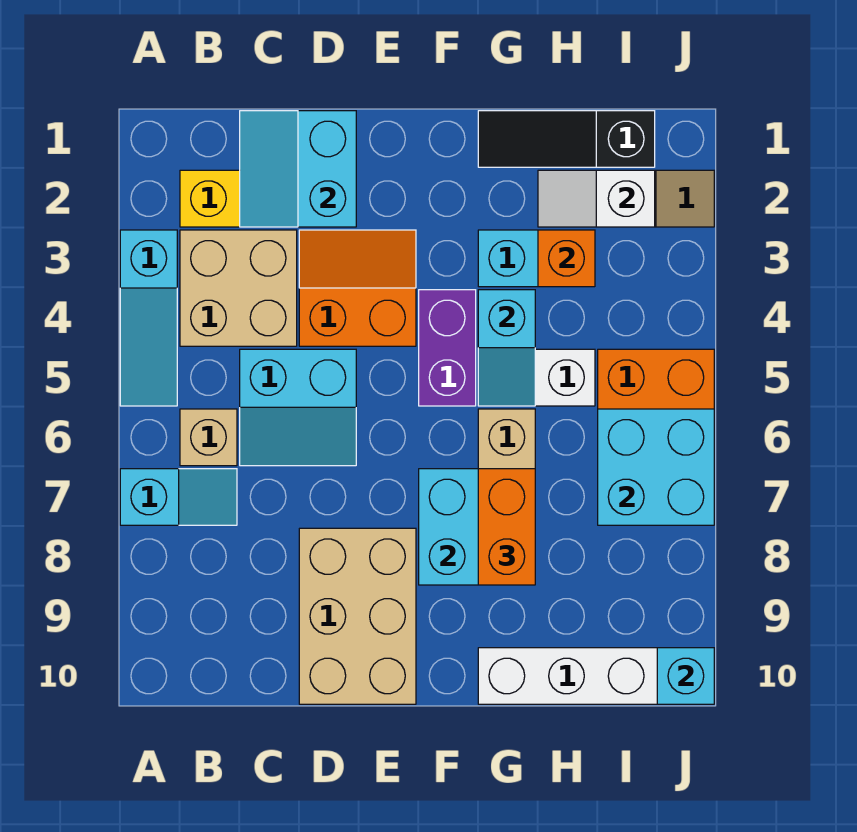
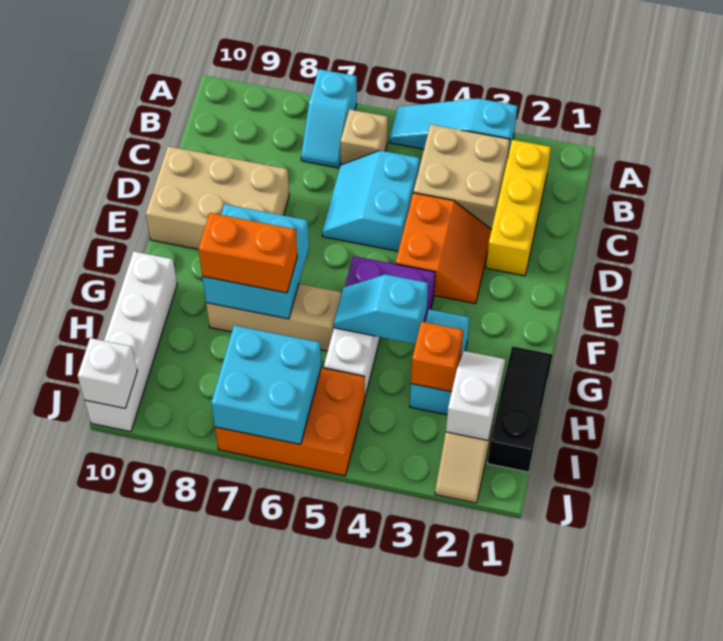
cyan 2x2 slope [240,111,356,227] -> none
cyan 1x1 brick [657,648,714,704] -> white 1x1 brick [78,338,137,408]

